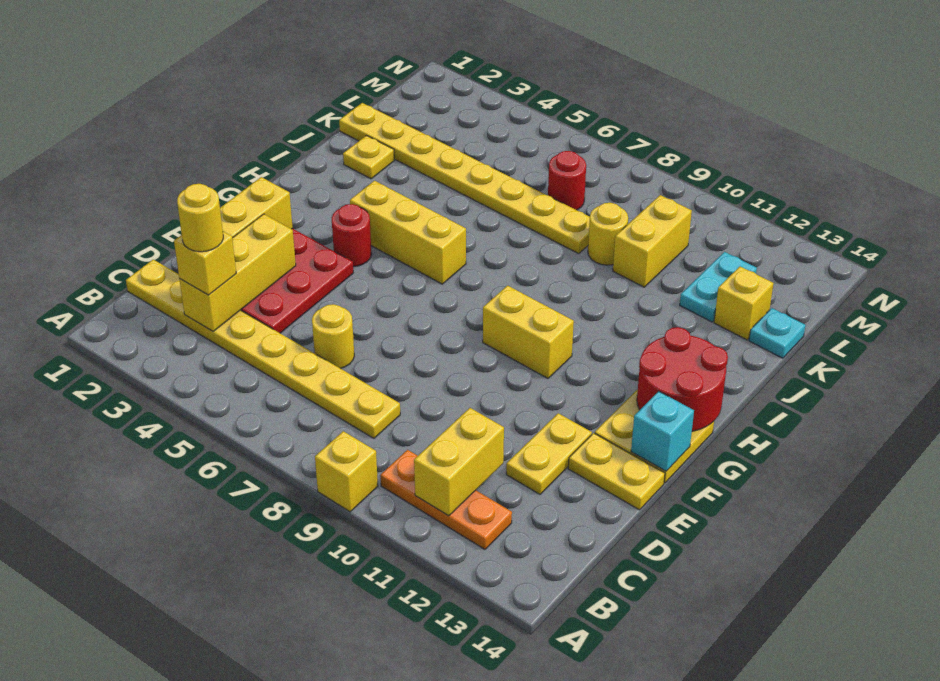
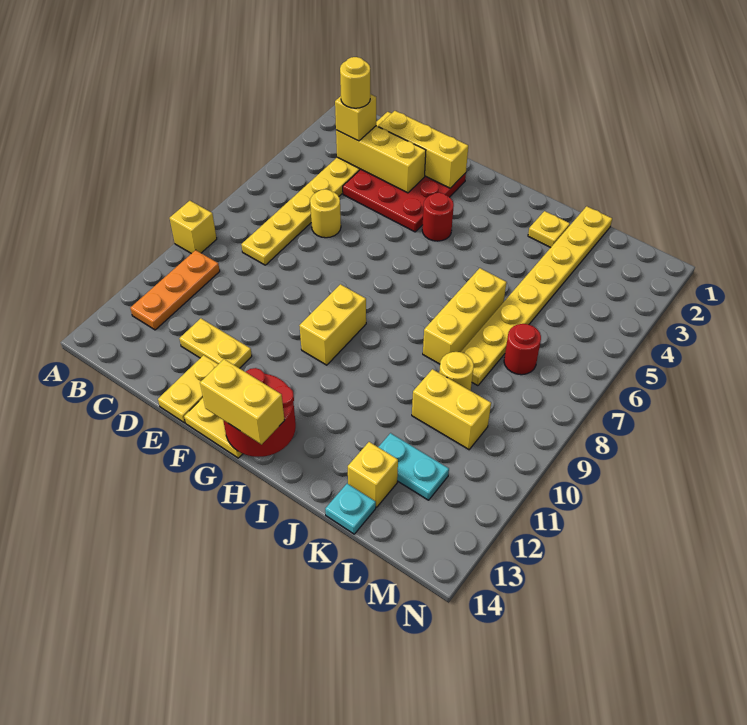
yellow 1x2 brick [414,408,504,516] -> yellow 1x2 brick moved to [200,359,285,444]
cyan 1x1 brick [631,391,694,471] -> none
yellow 1x3 brick [350,181,466,284] -> yellow 1x3 brick moved to [423,268,507,364]

